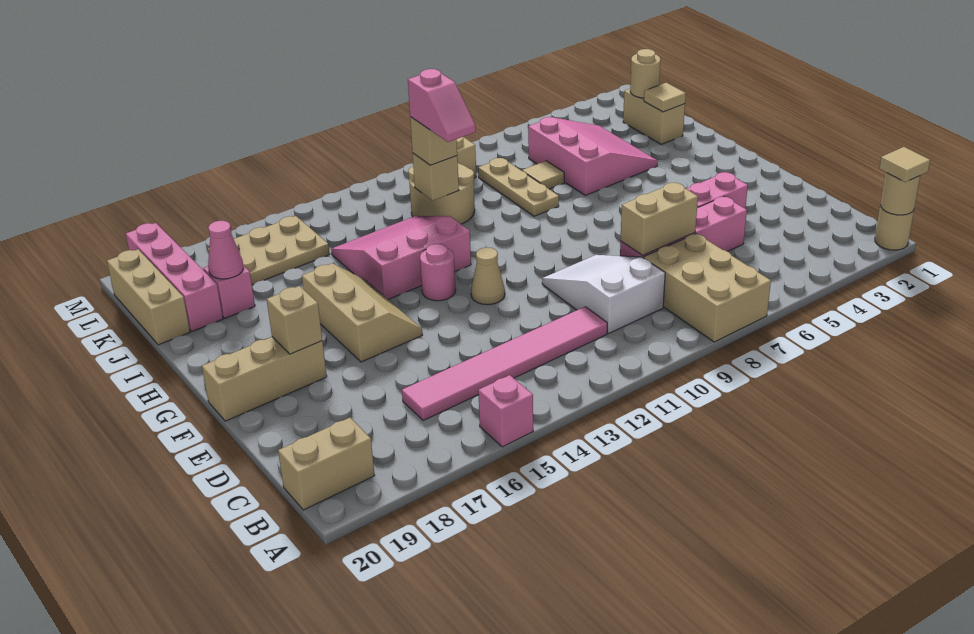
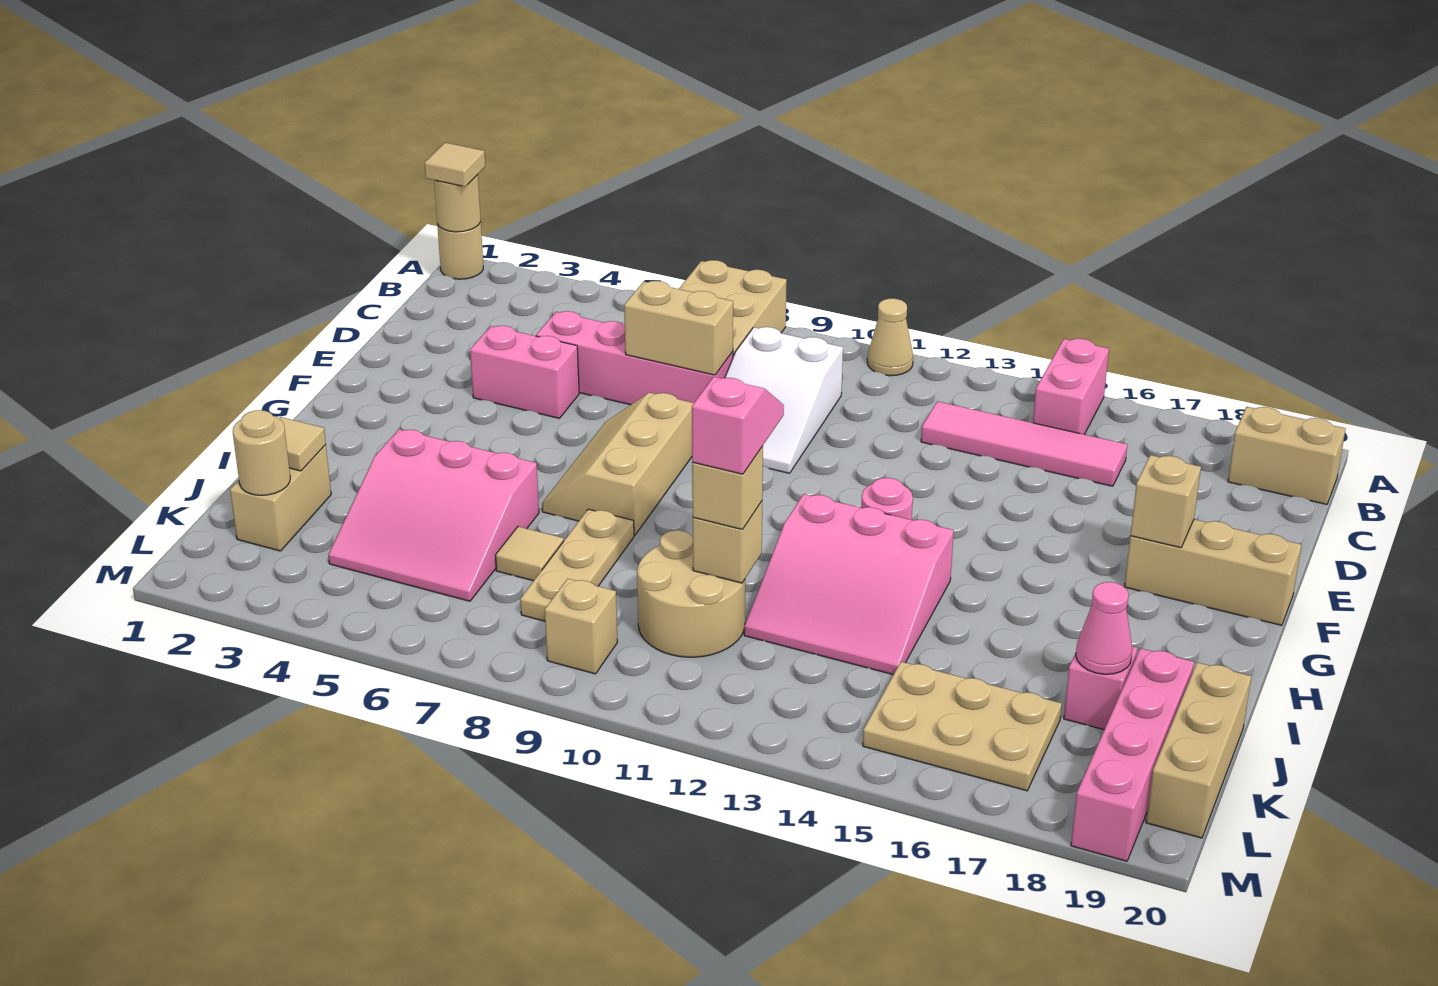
pink 1x1 brick [478,375,533,447] -> pink 1x2 brick [1033,339,1109,434]
pink 1x6 tile [402,307,607,421] -> pink 1x4 tile [921,401,1127,486]
tan 1x1 cone [471,247,505,305] -> tan 1x1 cone moved to [867,298,913,376]
tan 2x3 slope [302,263,422,362] -> tan 2x3 slope moved to [542,393,694,535]
pink 3x3 slope [528,117,657,195] -> pink 3x3 slope turned to [328,429,539,601]

